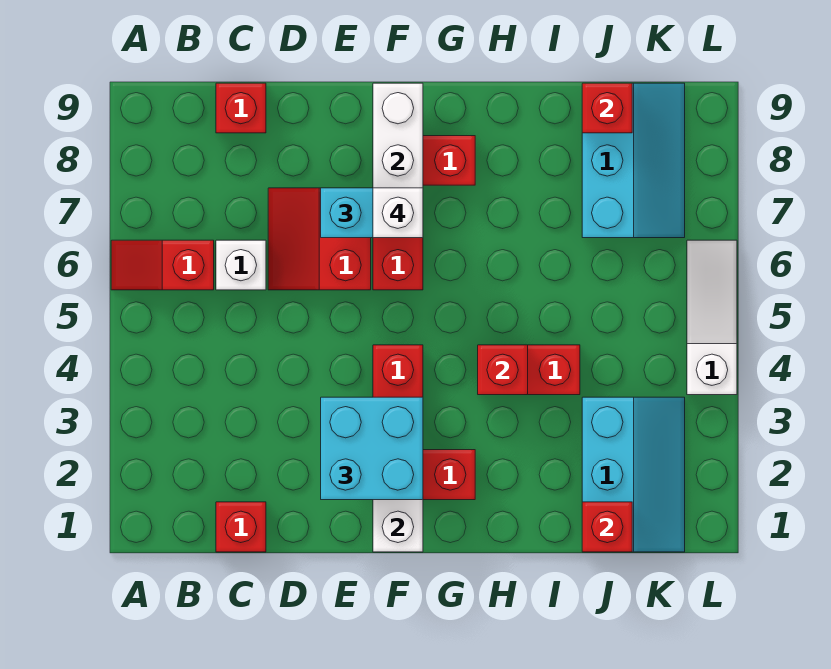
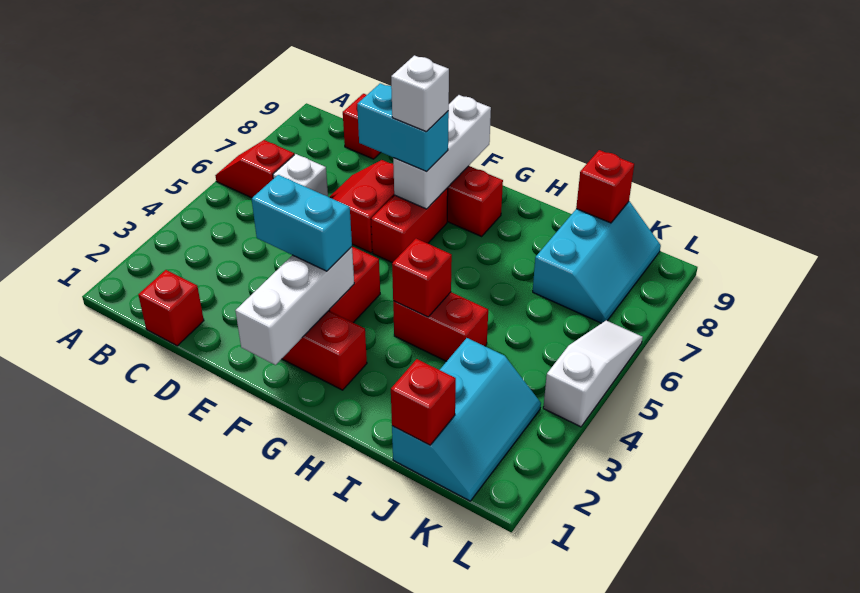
cyan 2x2 brick [321,397,423,500] -> cyan 1x2 brick [252,175,352,271]

